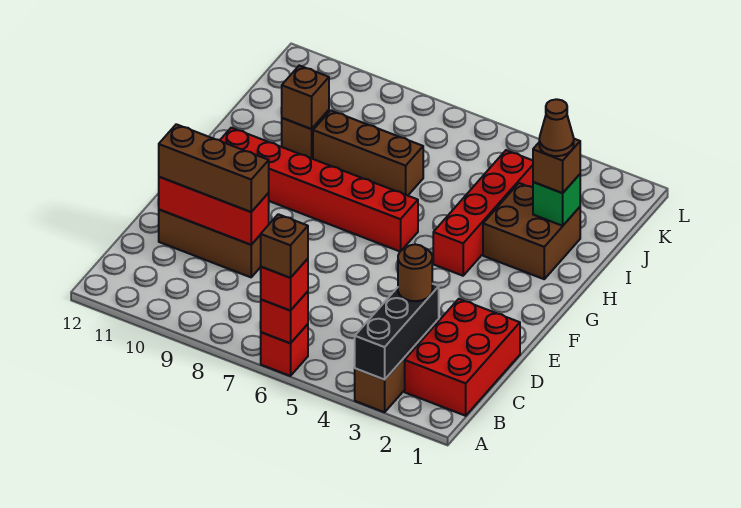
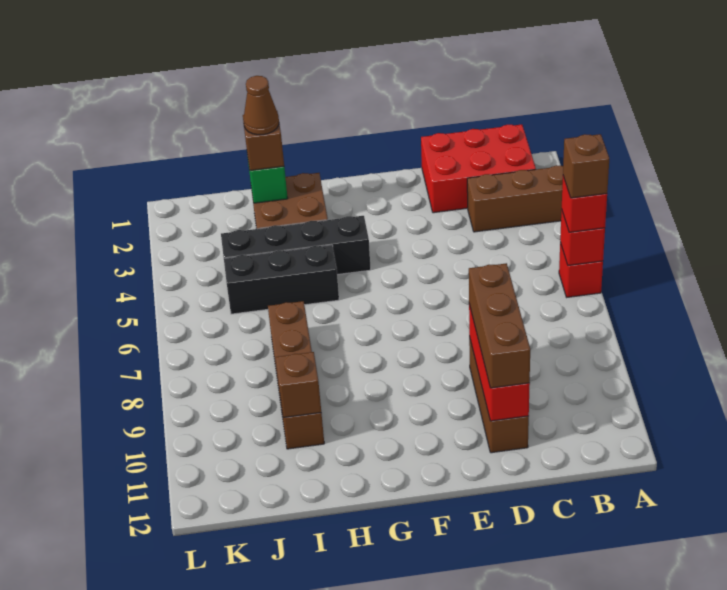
black 1x3 brick [355,284,439,380] -> black 1x3 brick moved to [224,245,339,314]
brown 1x1 round brick [398,244,432,301] -> none
red 1x4 brick [433,150,533,276] -> black 1x4 brick [221,216,371,275]
red 1x6 brick [220,128,418,251] -> none

